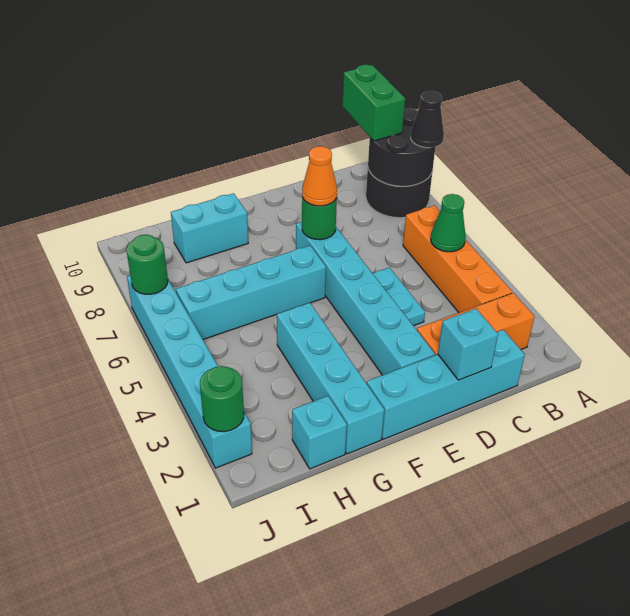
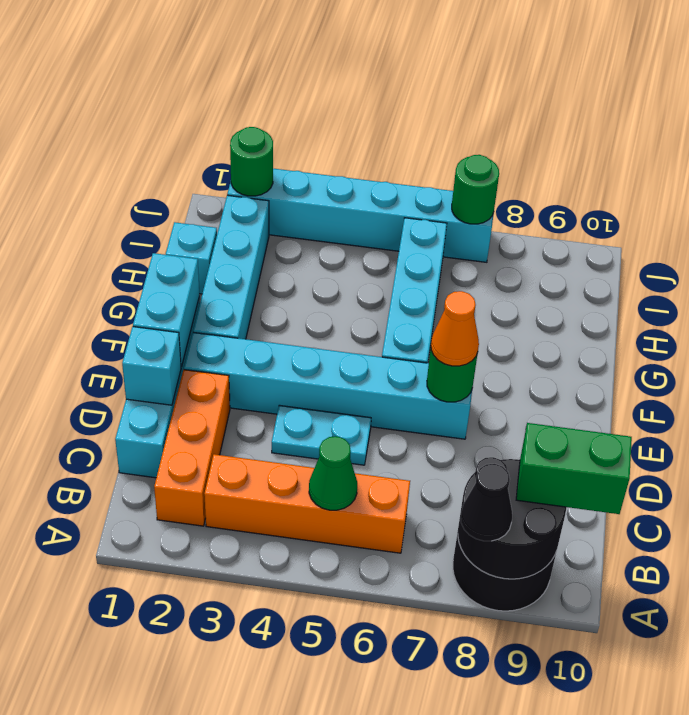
cyan 1x4 brick [277,303,384,454] -> cyan 1x4 brick turned to [193,195,269,339]
cyan 1x2 brick [171,193,248,263] -> cyan 1x2 brick moved to [133,253,199,367]

